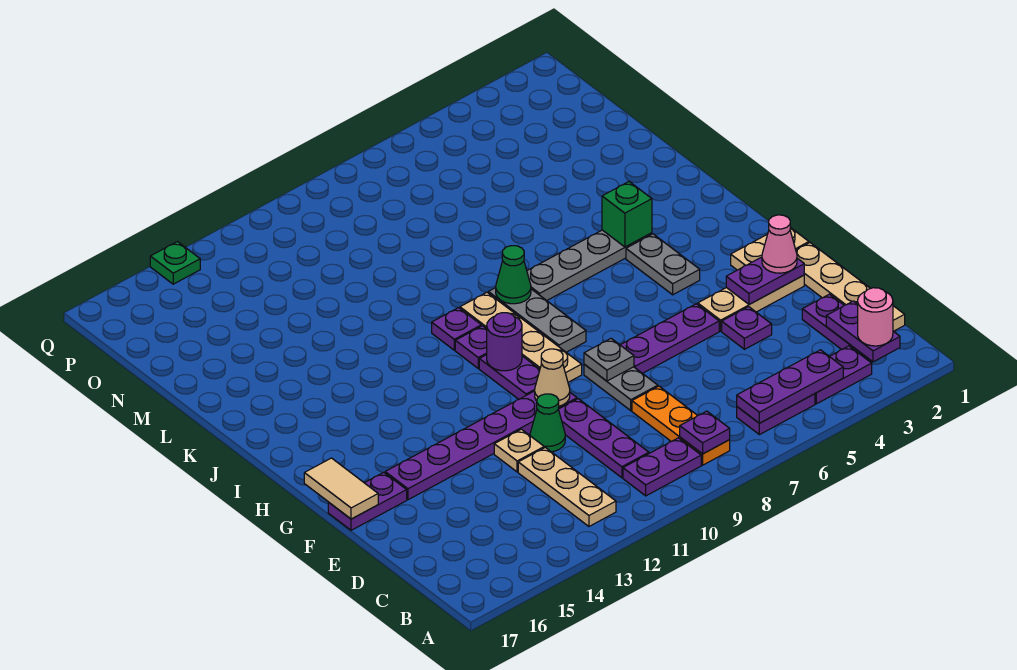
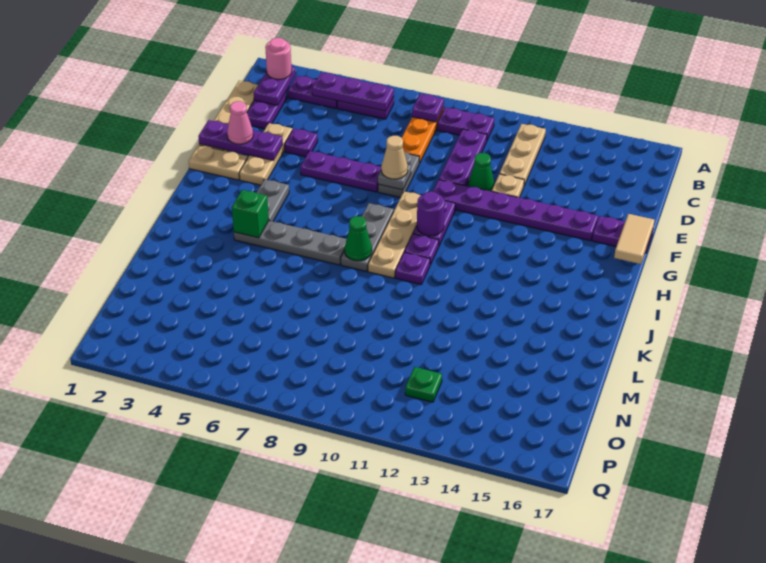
tan 1x3 plate [698,275,804,331] -> tan 1x3 plate turned to [239,123,292,185]
purple 1x2 plate [726,257,804,304] -> purple 1x3 plate [198,120,283,160]
tan 1x1 cone [535,349,570,406] -> tan 1x1 cone moved to [381,136,408,179]
green 1x1 plate [150,242,200,284] -> green 1x1 plate moved to [405,367,442,402]

